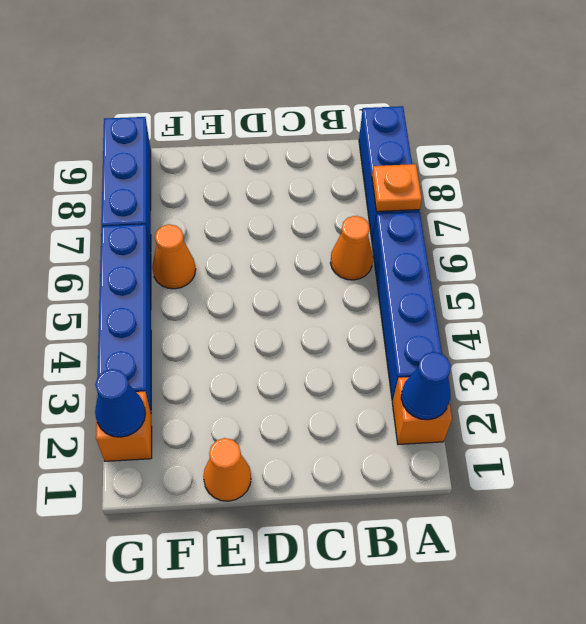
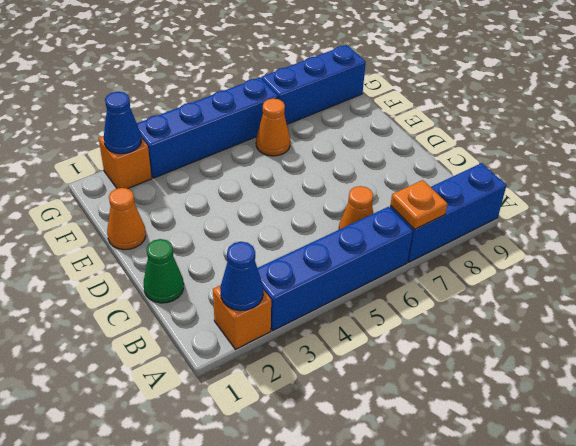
none -> green 1x1 cone [144,239,184,303]

